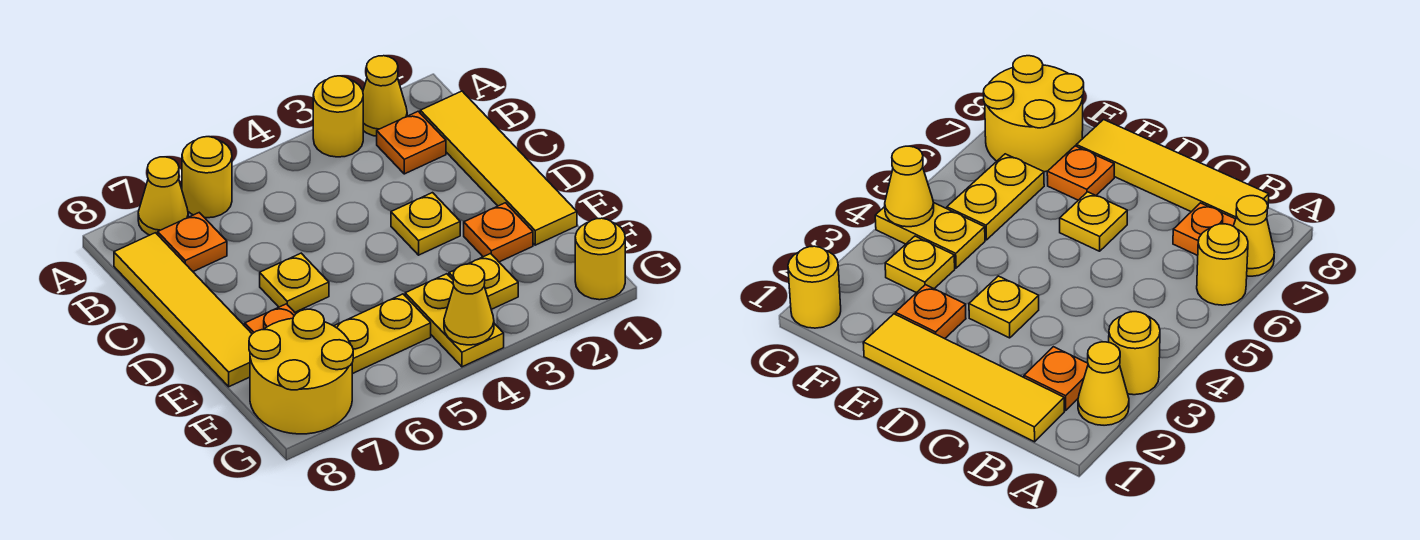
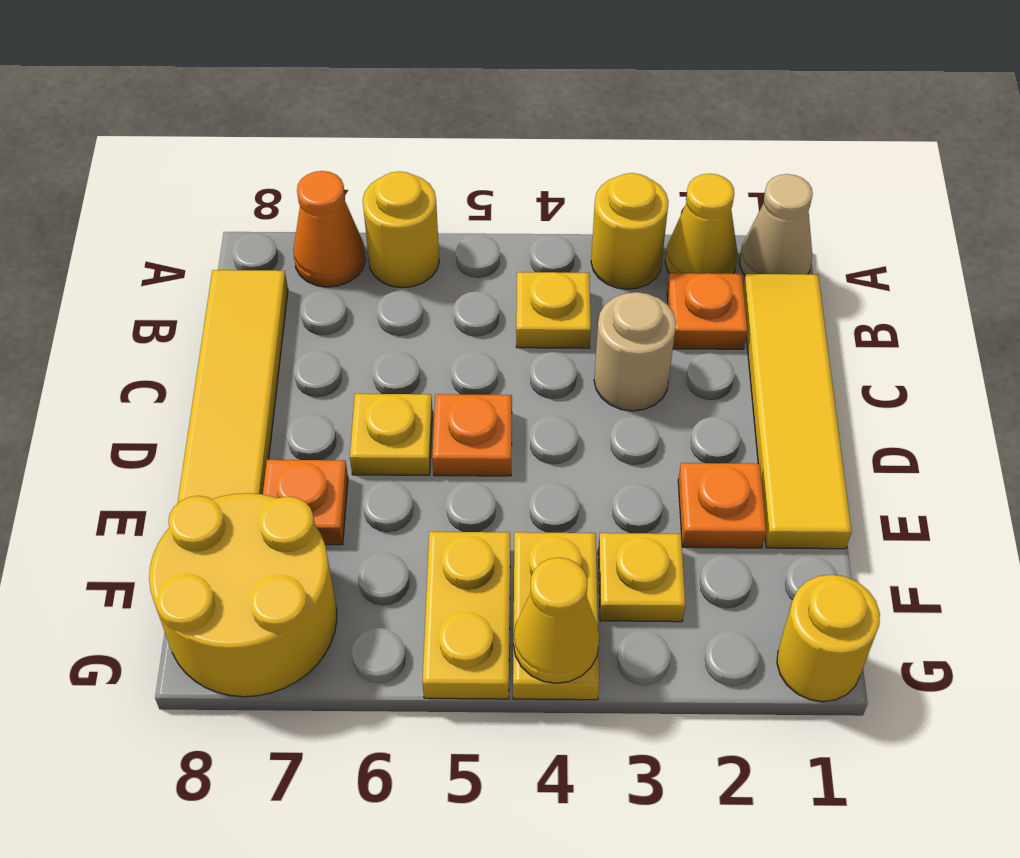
none -> tan 1x1 cone [739,174,813,275]
yellow 1x1 cone [138,157,188,235] -> orange 1x1 cone [293,171,365,287]
orange 1x1 plate [158,213,227,271] -> orange 1x1 plate moved to [432,394,512,476]
none -> tan 1x1 round brick [594,292,676,411]
yellow 1x1 plate [391,193,460,255] -> yellow 1x1 plate moved to [516,272,591,348]
yellow 1x2 plate [334,294,431,374] -> yellow 1x2 plate turned to [422,532,510,699]

